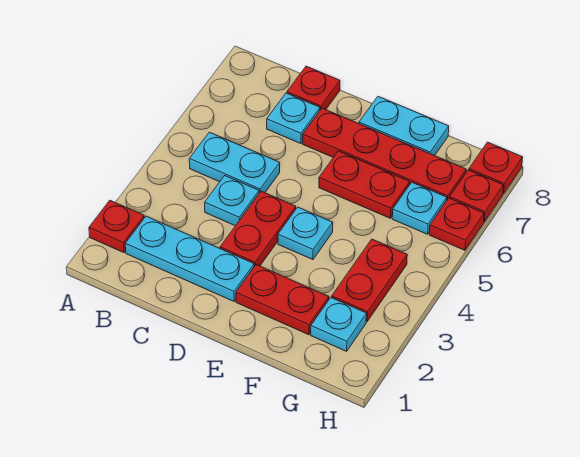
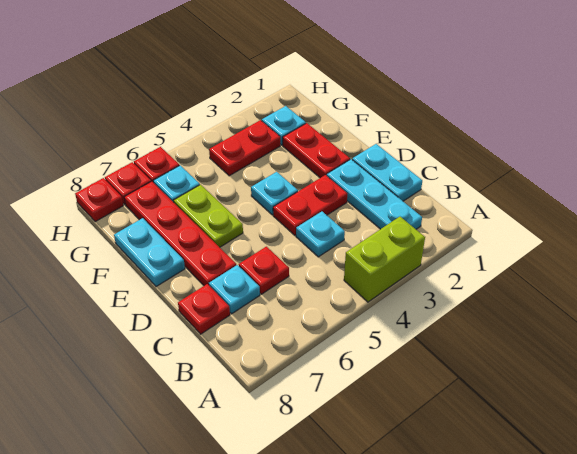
red 1x1 plate [89,200,144,253] -> red 1x1 plate moved to [239,247,289,294]
none -> lime 1x2 brick [344,217,425,302]
cyan 1x2 plate [189,132,280,193] -> cyan 1x2 plate moved to [352,144,422,201]
red 1x2 plate [319,151,410,218] -> lime 1x2 plate [174,185,243,247]

